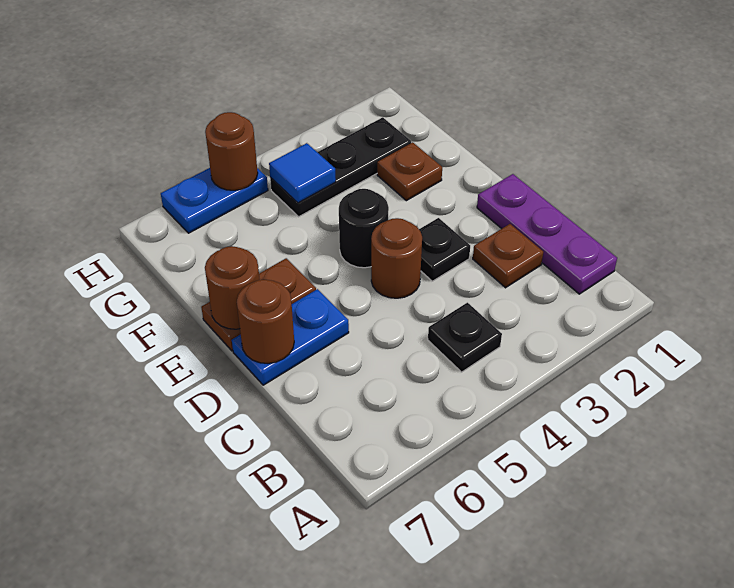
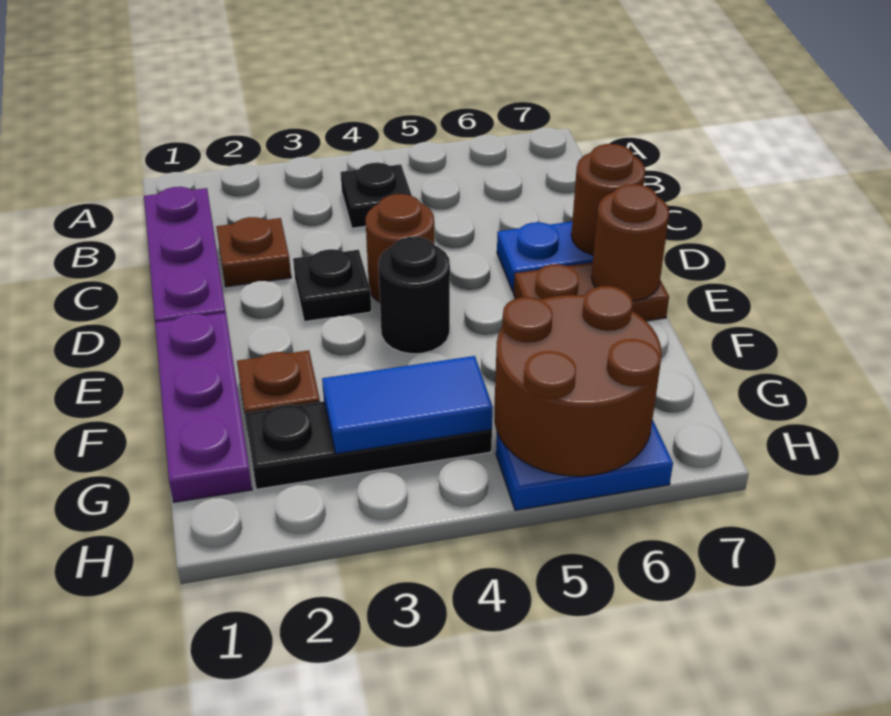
none -> purple 1x3 plate [155,313,252,502]
blue 1x1 tile [269,143,336,203] -> blue 1x2 tile [322,356,493,454]
brown 1x1 round brick [205,112,258,190] -> brown 2x2 round brick [494,286,662,476]

